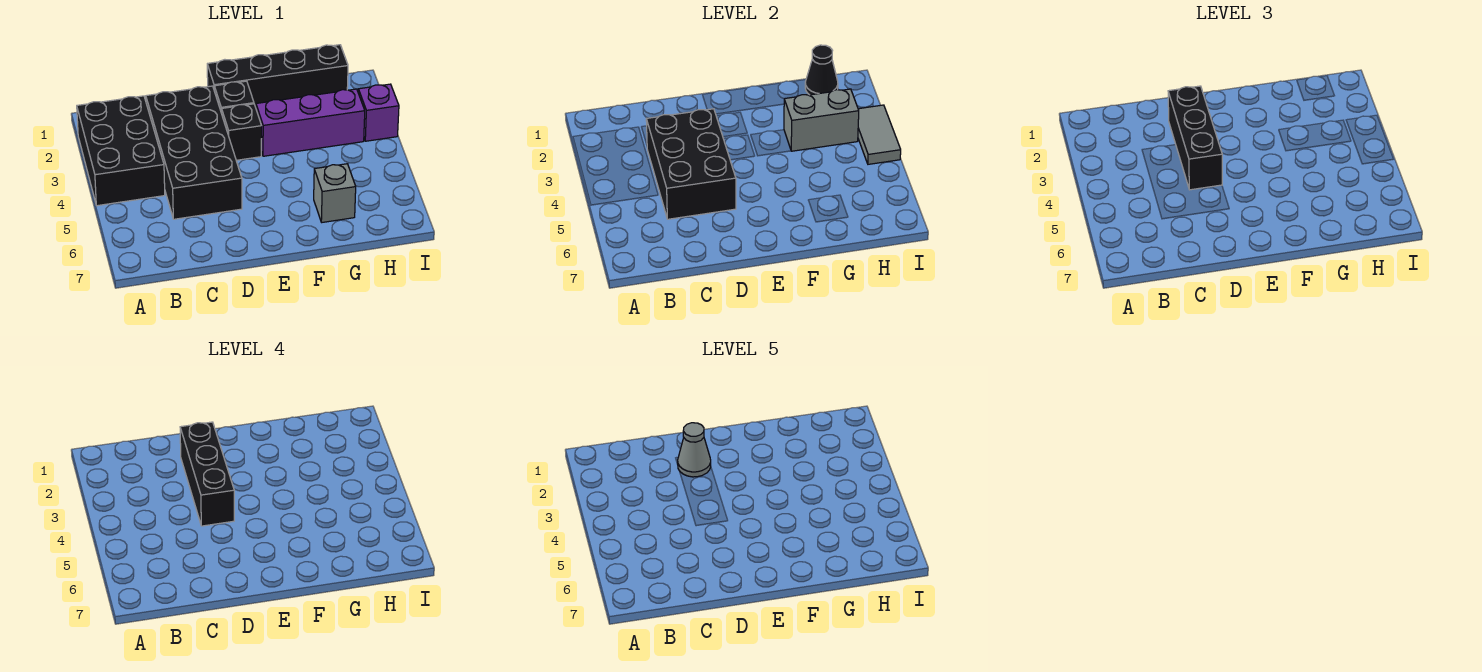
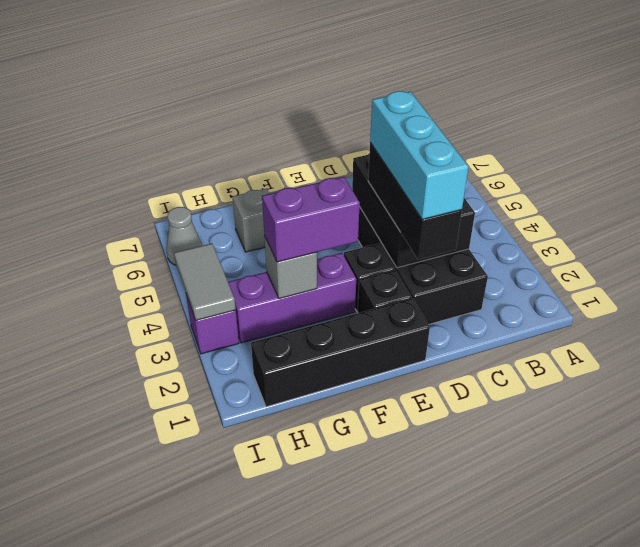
black 2x3 brick [77,96,165,206] -> none
black 1x3 brick [180,422,234,526] -> cyan 1x3 brick [370,91,469,219]
grey 1x1 cone [678,423,711,477] -> grey 1x1 cone moved to [166,207,202,265]
none -> purple 1x2 brick [262,177,360,262]
grey 1x2 brick [784,89,859,151] -> grey 1x1 brick [264,236,317,299]
black 1x1 cone [805,45,838,95] -> none

